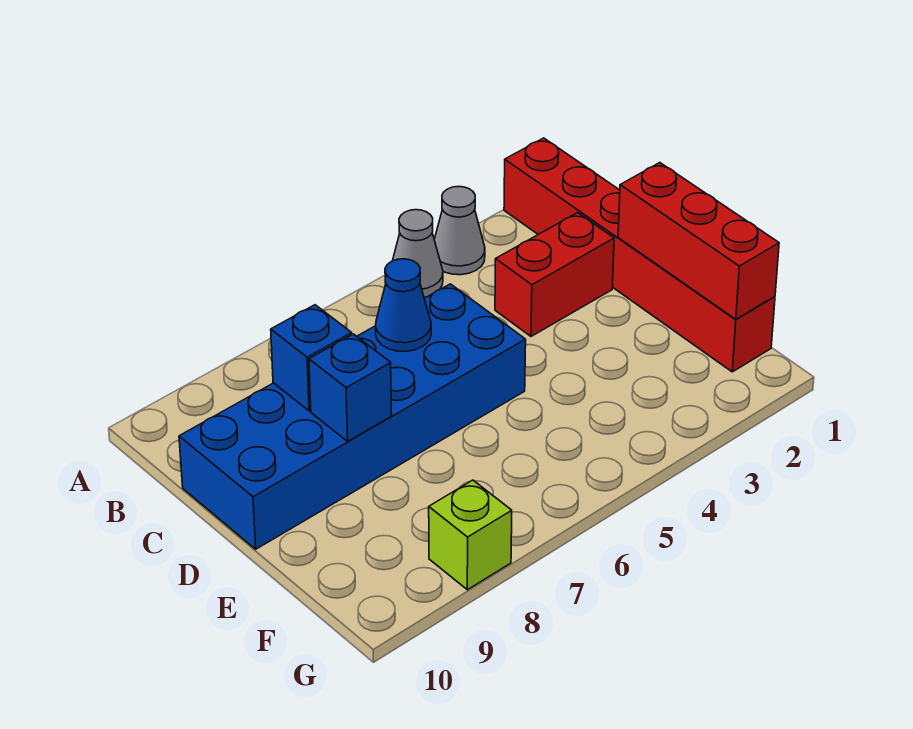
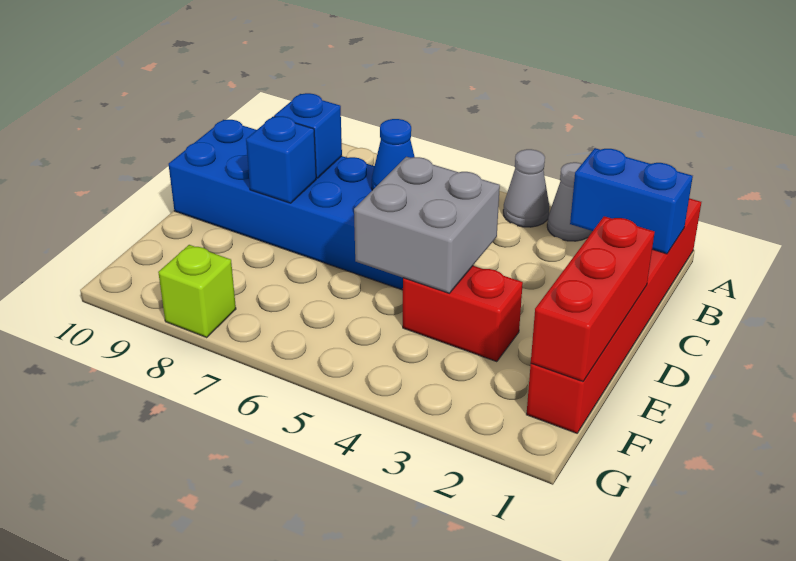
none -> blue 1x2 brick [570,148,693,254]
red 1x2 brick [495,213,614,336] -> red 1x2 brick moved to [403,266,523,362]
none -> grey 2x2 brick [354,157,500,293]

